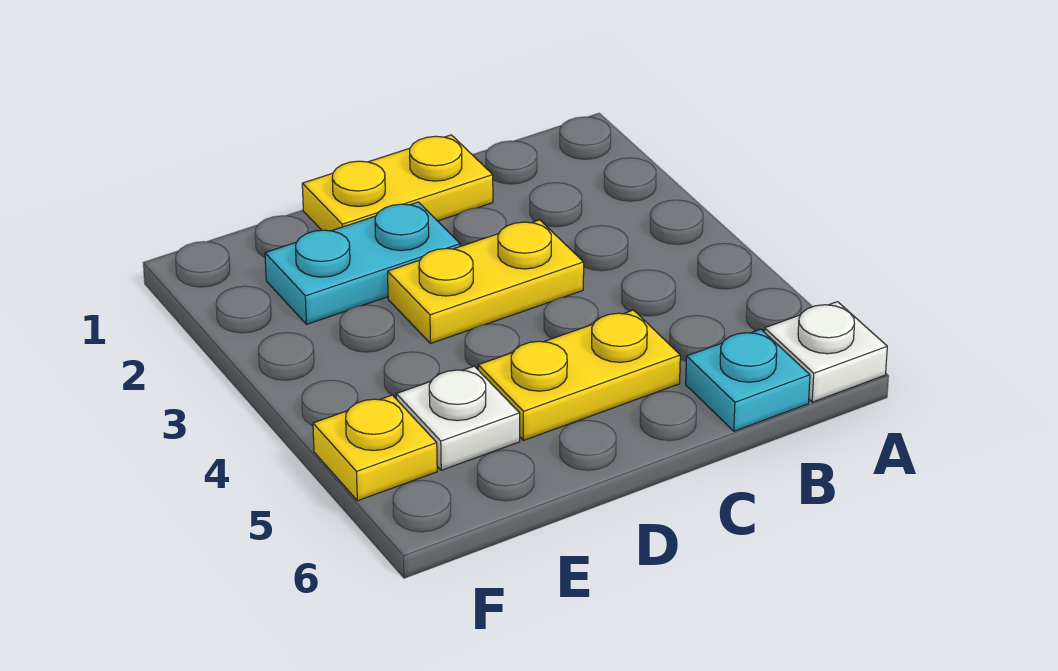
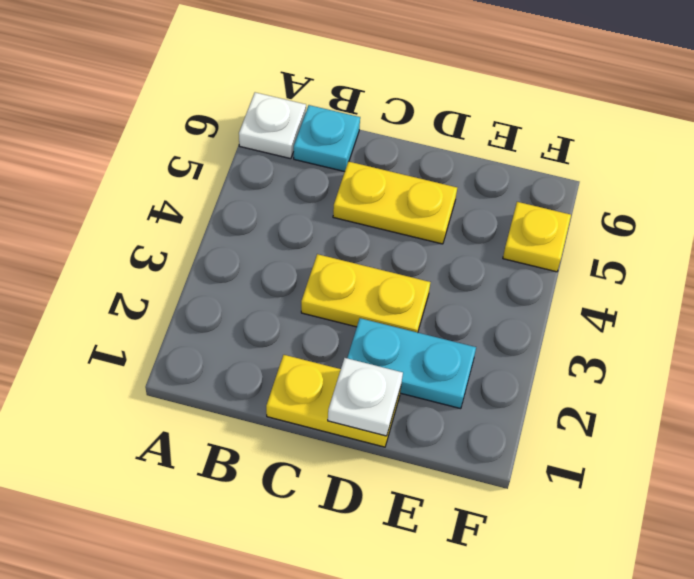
white 1x1 plate [396,366,520,470] -> white 1x1 plate moved to [328,358,403,436]

